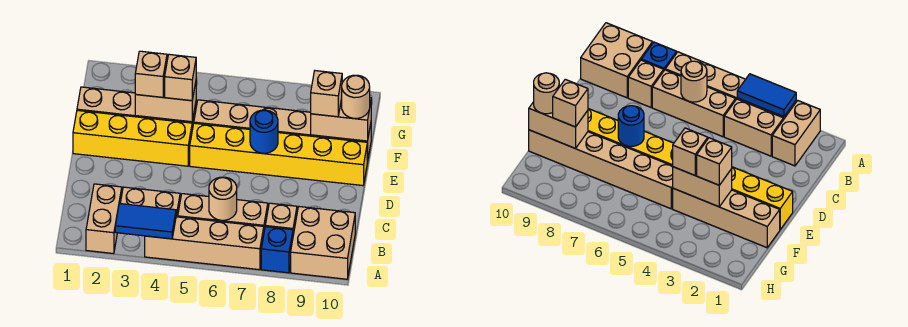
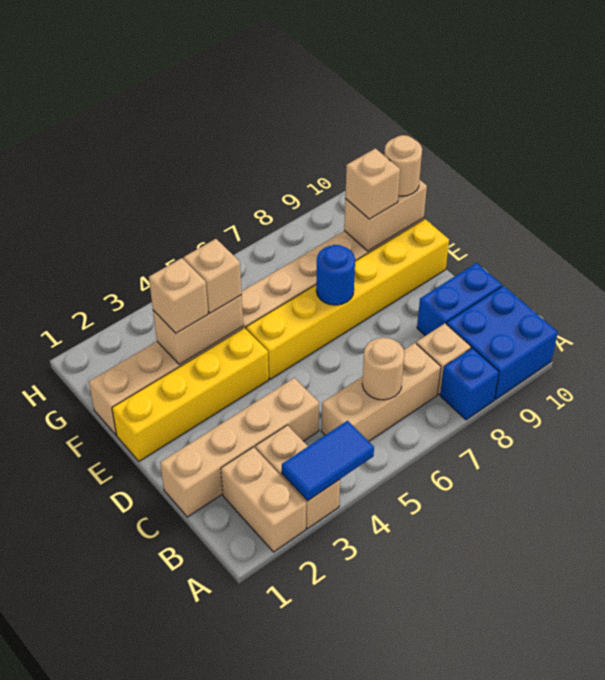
tan 1x4 brick [145,217,264,270] -> tan 1x4 brick moved to [160,378,319,517]
tan 2x2 brick [291,207,355,279] -> blue 2x2 brick [446,286,558,399]
tan 1x2 brick [120,187,180,217] -> tan 1x2 brick turned to [255,425,340,529]
none -> blue 1x2 brick [417,263,502,336]

